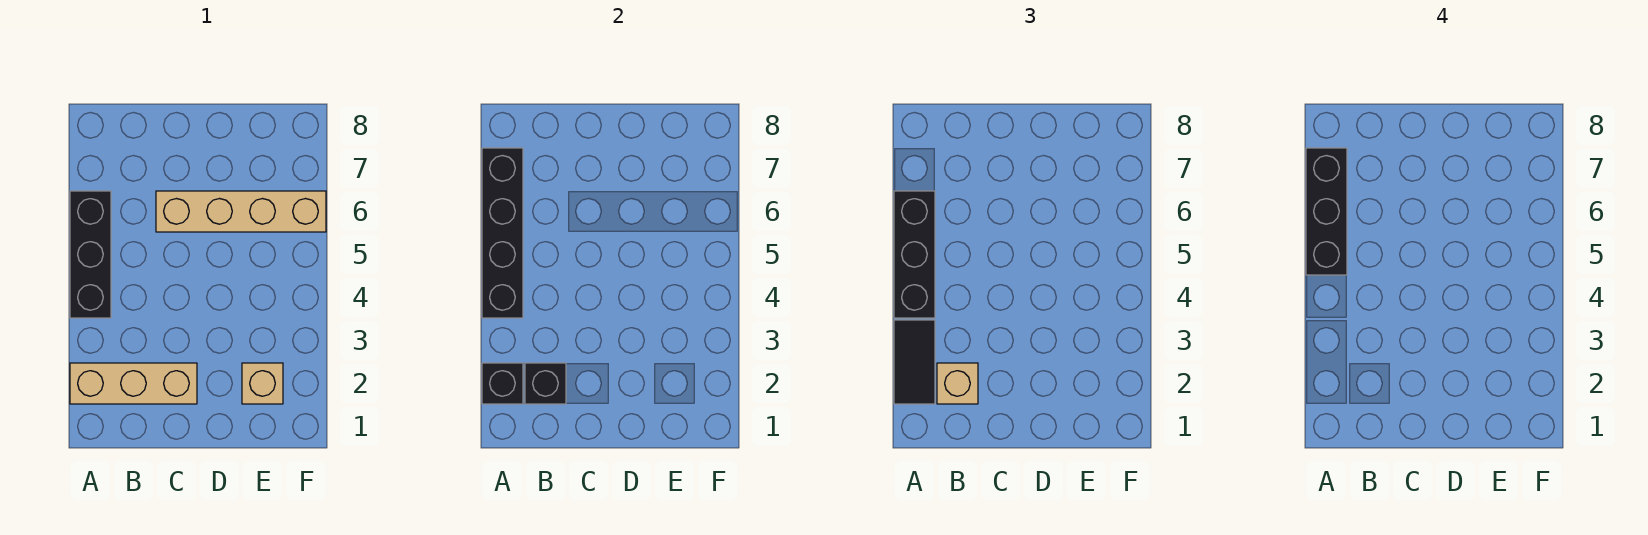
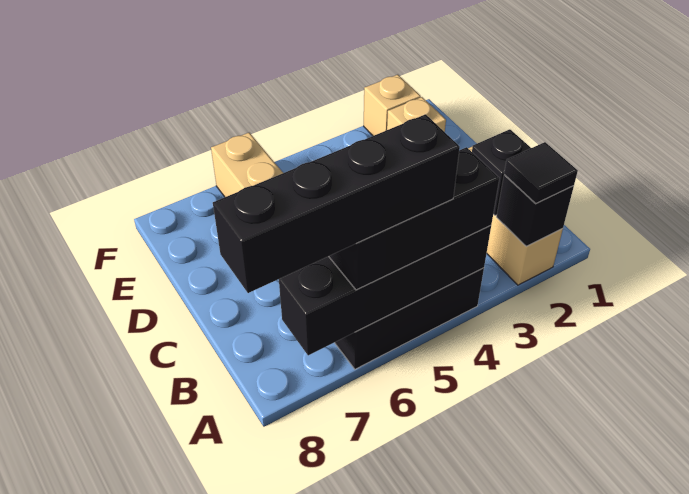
black 1x2 tile [894,320,935,404] -> black 1x1 tile [504,142,578,203]
black 1x3 brick [1306,148,1347,275] -> black 1x4 brick [213,114,460,293]
tan 1x1 brick [937,363,978,404] -> tan 1x1 brick moved to [364,75,421,136]

